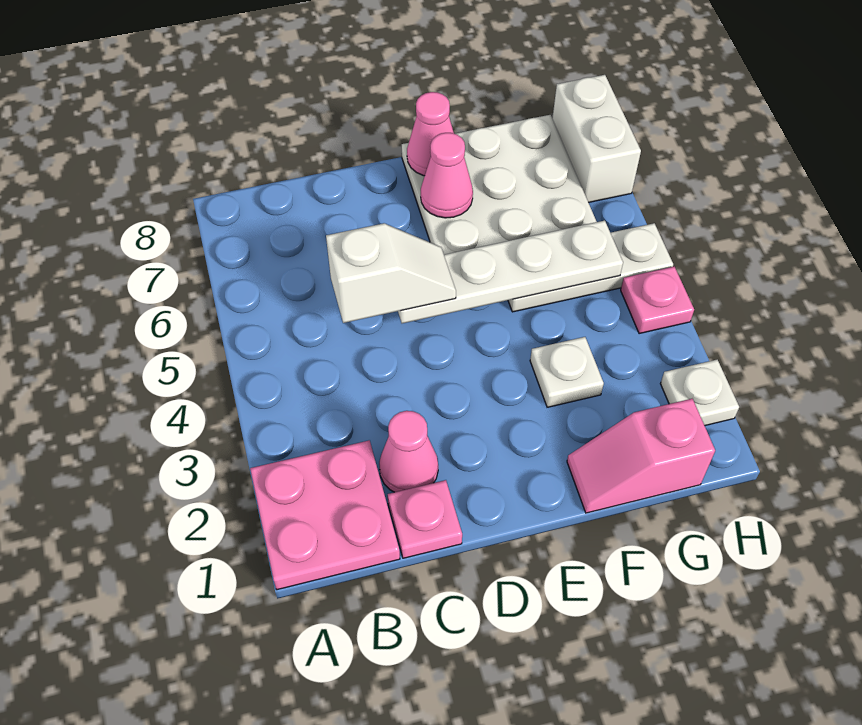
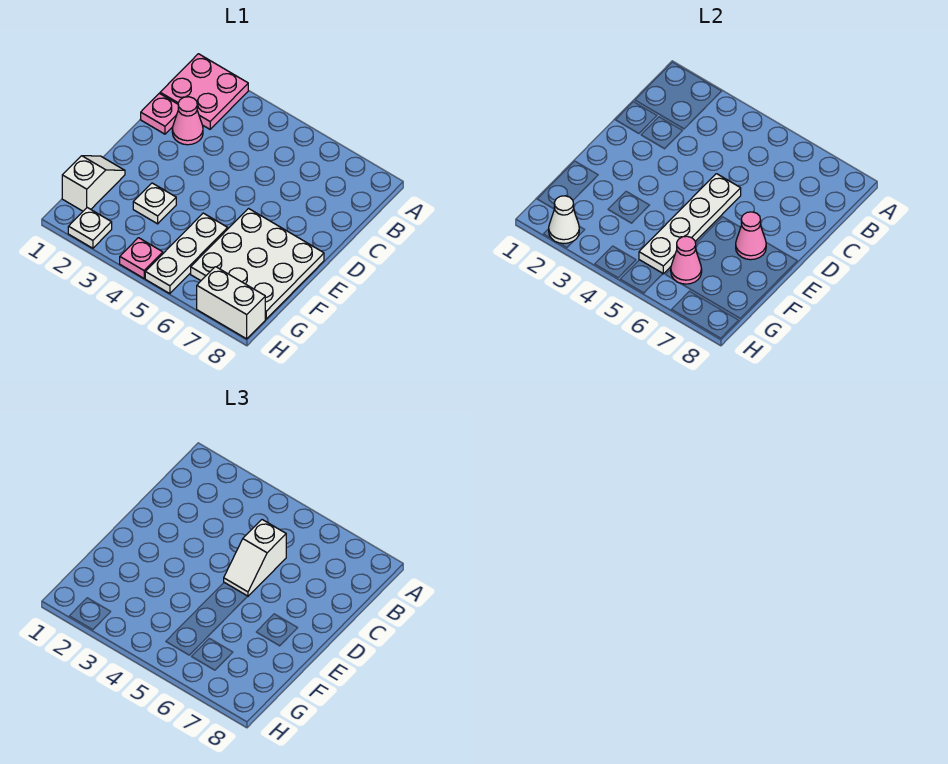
pink 1x1 cone [407,92,454,176] -> pink 1x1 cone moved to [671,236,702,284]
pink 1x2 slope [567,399,715,513] -> white 1x2 slope [62,156,125,211]
none -> white 1x1 cone [549,196,579,244]

